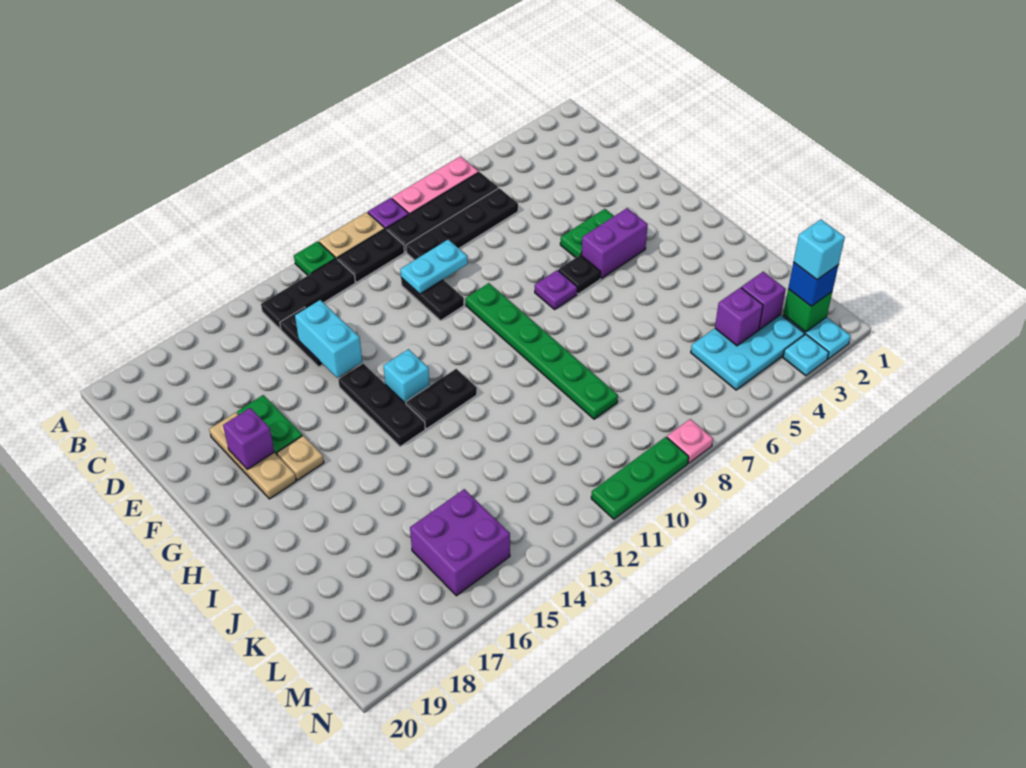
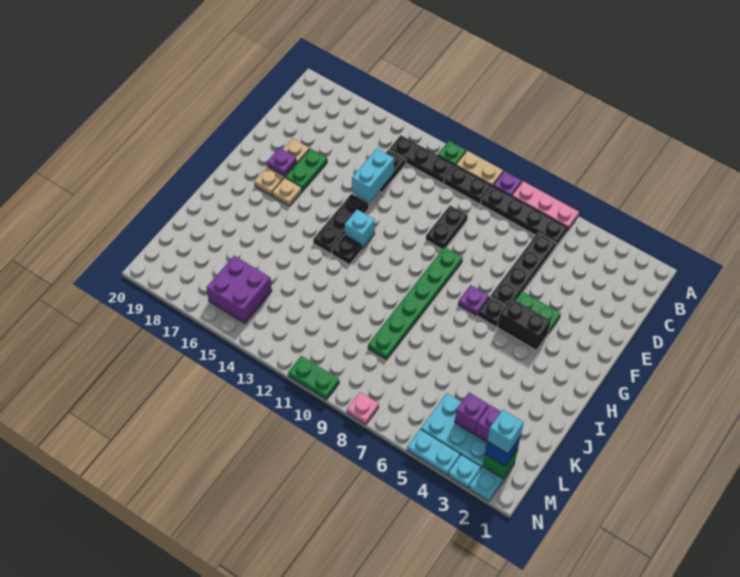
black 1x4 plate [406,188,518,260] -> black 1x4 plate turned to [491,233,556,305]
cyan 1x2 plate [400,240,468,294] -> cyan 1x2 plate moved to [407,429,460,475]
purple 1x1 brick [223,408,274,470] -> purple 1x1 plate [267,148,297,176]
purple 1x2 brick [581,208,648,279] -> black 1x2 brick [497,298,551,350]
black 1x2 plate [406,369,477,429] -> black 1x1 plate [332,235,362,265]
green 1x3 plate [591,437,689,519] -> green 1x2 plate [288,356,339,400]

